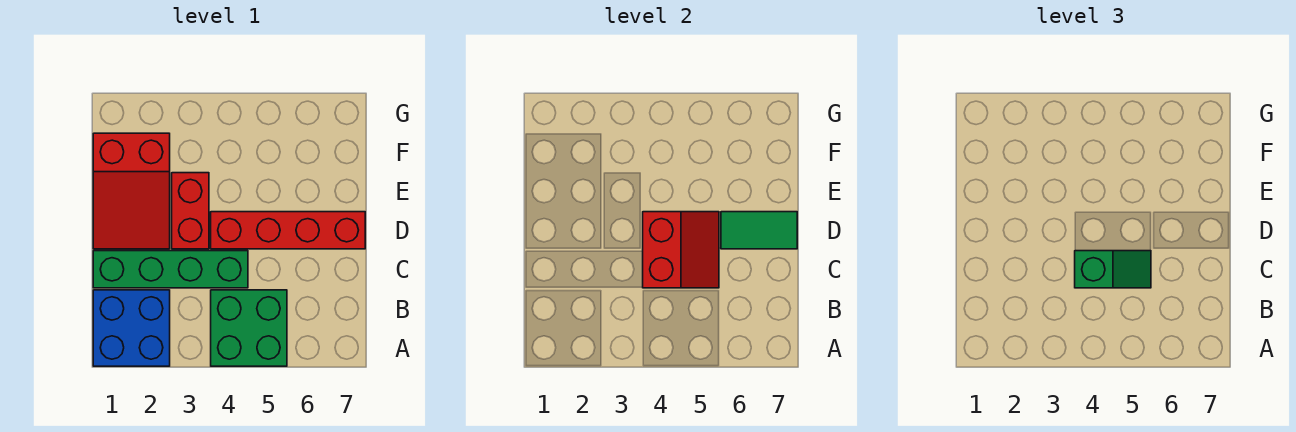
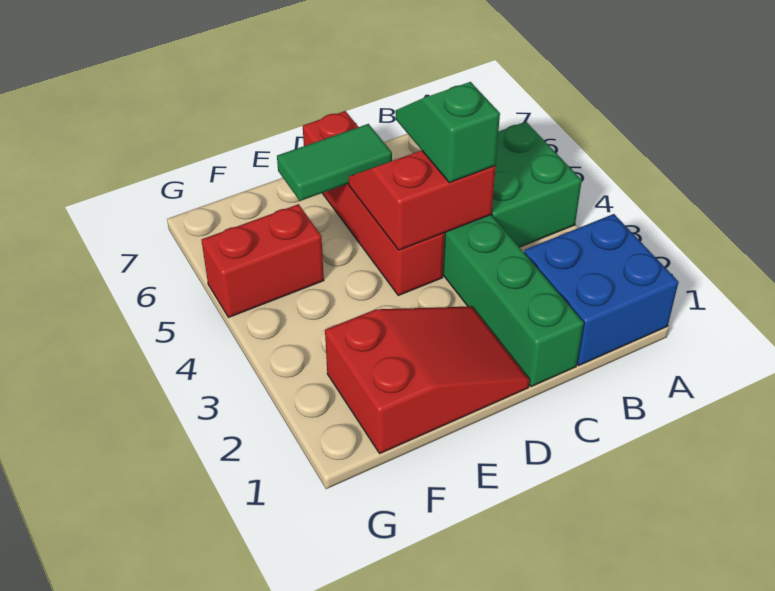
red 1x2 brick [172,173,209,249] -> red 1x2 brick moved to [201,204,324,318]
green 1x2 tile [721,212,797,249] -> green 1x2 tile turned to [277,124,392,201]

